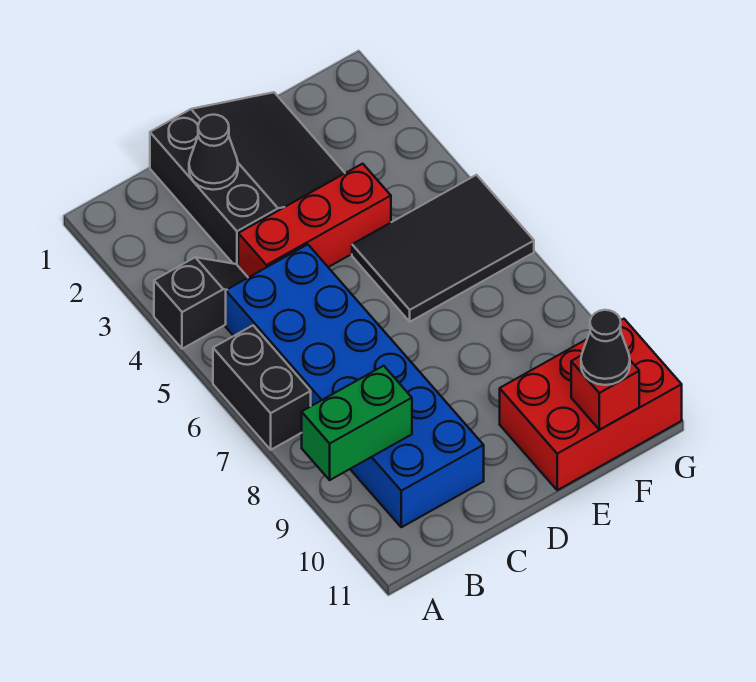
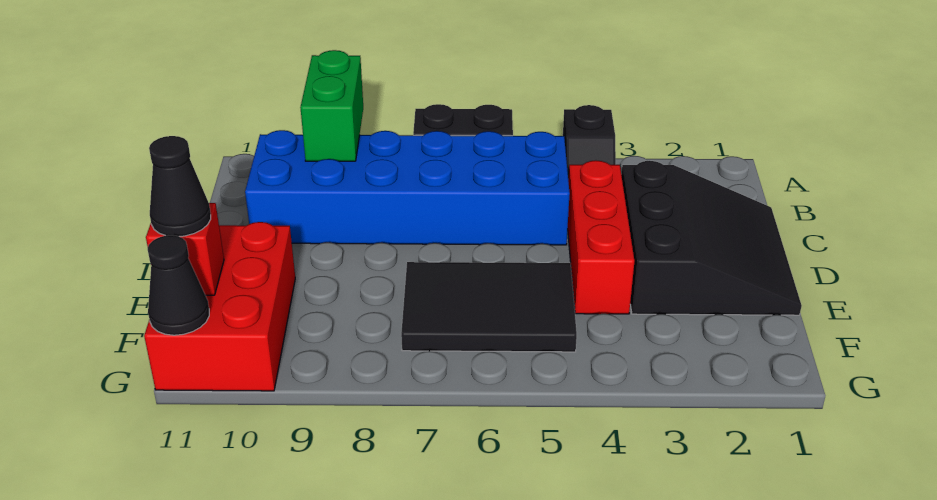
black 3x3 slope [150,92,345,265] -> black 3x3 slope turned to [621,161,802,315]
black 1x1 cone [189,115,238,190] -> black 1x1 cone moved to [148,235,209,335]
black 2x3 tile [352,175,534,322] -> black 2x3 tile turned to [401,262,577,352]

